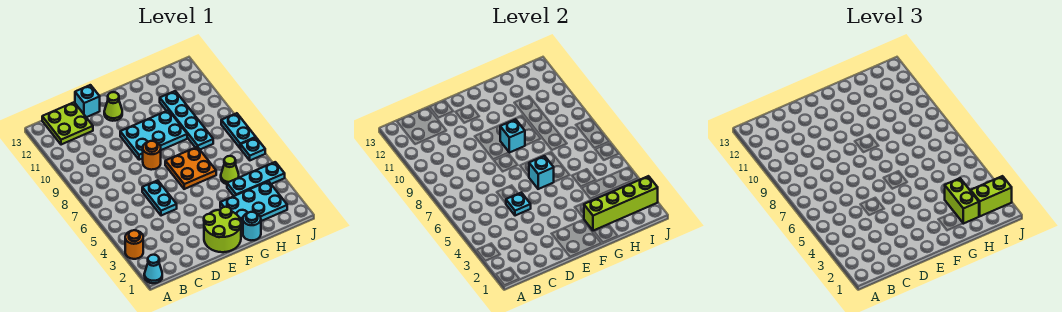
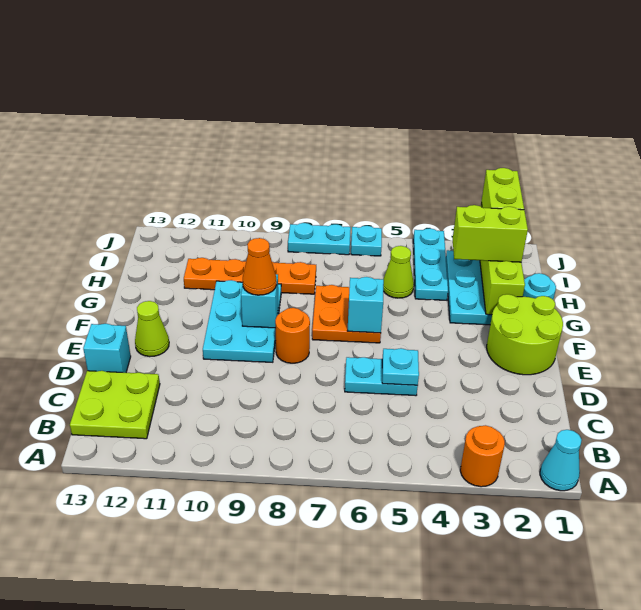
none -> orange 1x1 cone [243,238,277,295]
cyan 1x4 plate [160,91,213,149] -> orange 1x4 plate [184,258,316,294]

